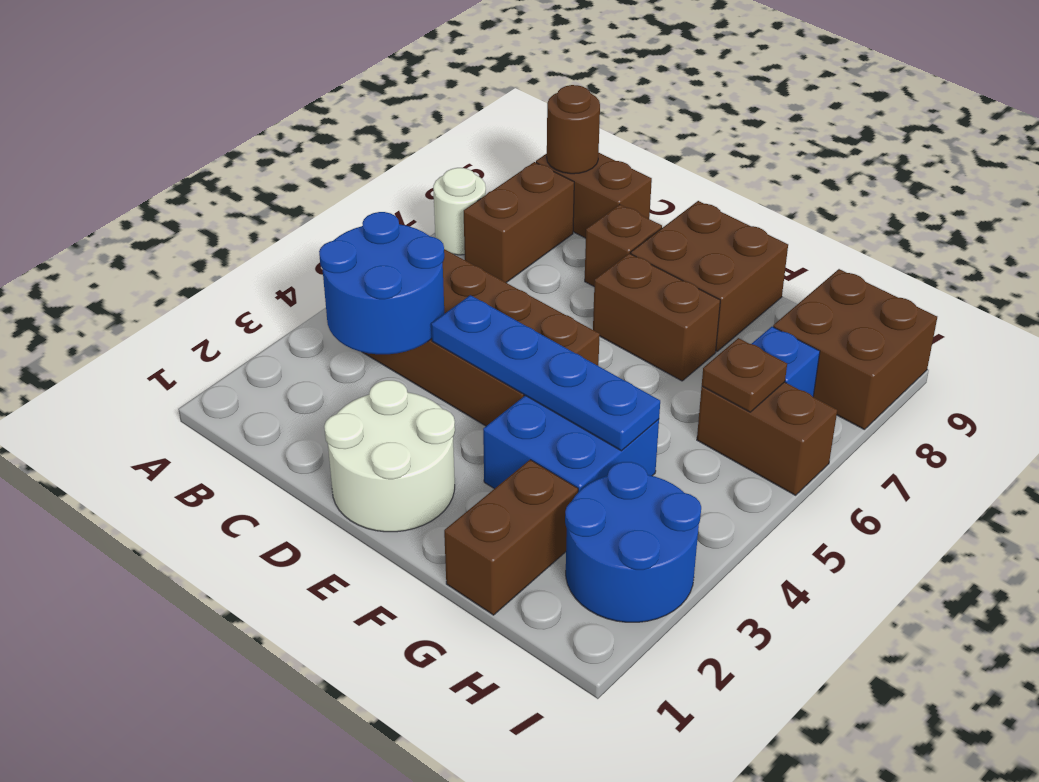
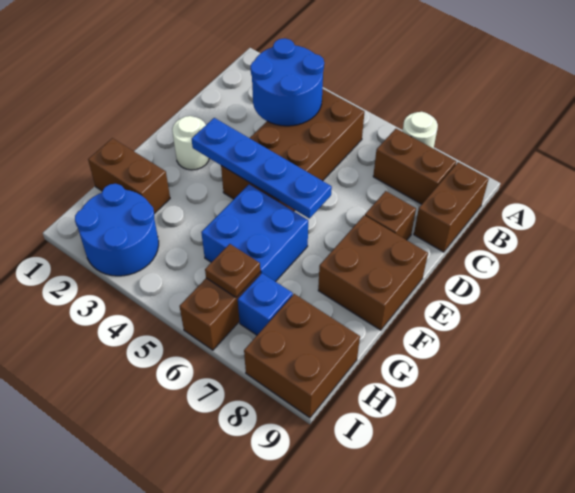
brown 1x1 round brick [547,85,600,174] -> none
white 2x2 round brick [324,380,455,532] -> white 1x1 round brick [172,116,209,170]
blue 1x4 plate [431,295,660,451] -> blue 1x4 plate turned to [192,118,332,219]
brown 1x2 brick [593,253,720,381] -> none
blue 2x2 brick [483,395,659,492] -> blue 2x2 brick moved to [201,185,308,282]

